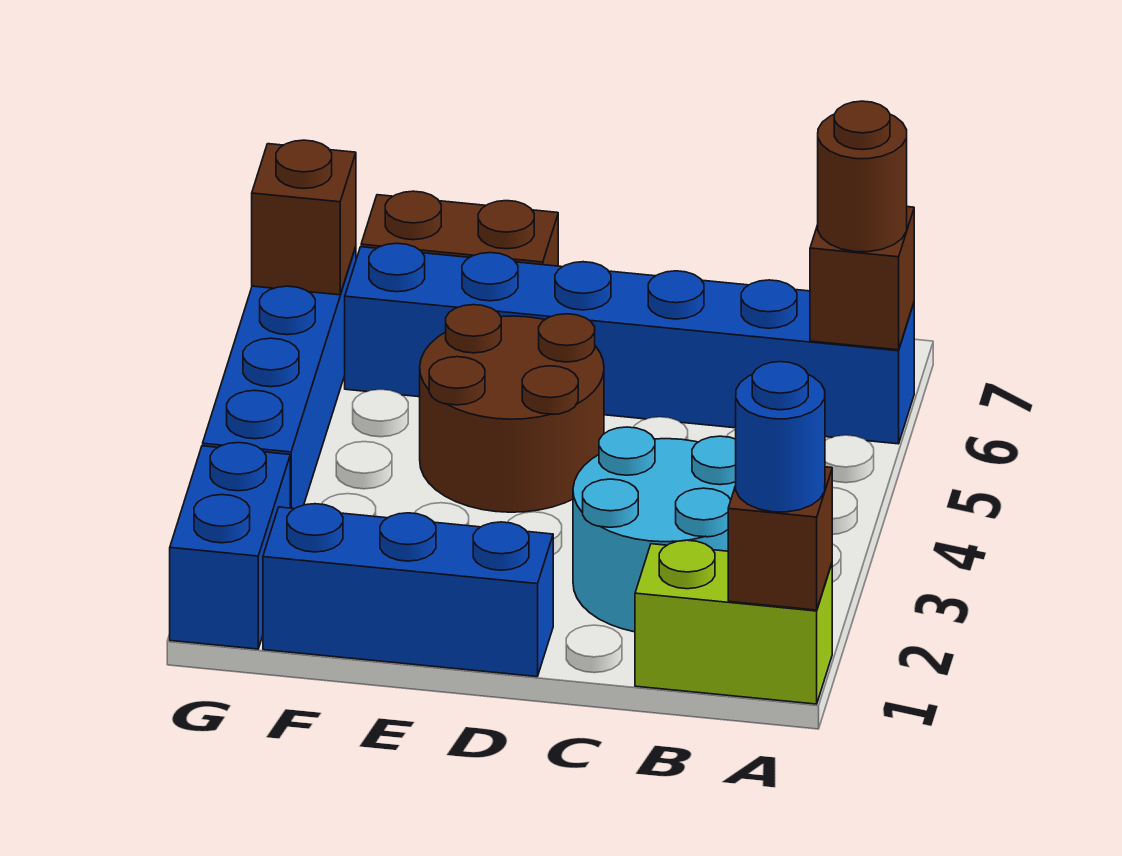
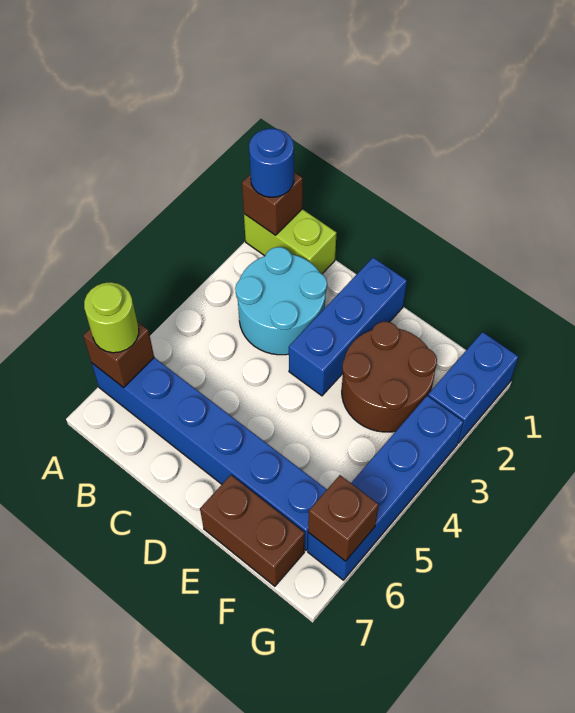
brown 1x1 round brick [818,101,907,252] -> lime 1x1 round brick [84,282,139,353]
blue 1x3 brick [263,504,553,677] -> blue 1x3 brick turned to [289,257,407,396]
brown 2x2 round brick [420,305,604,512] -> brown 2x2 round brick moved to [342,322,437,432]

